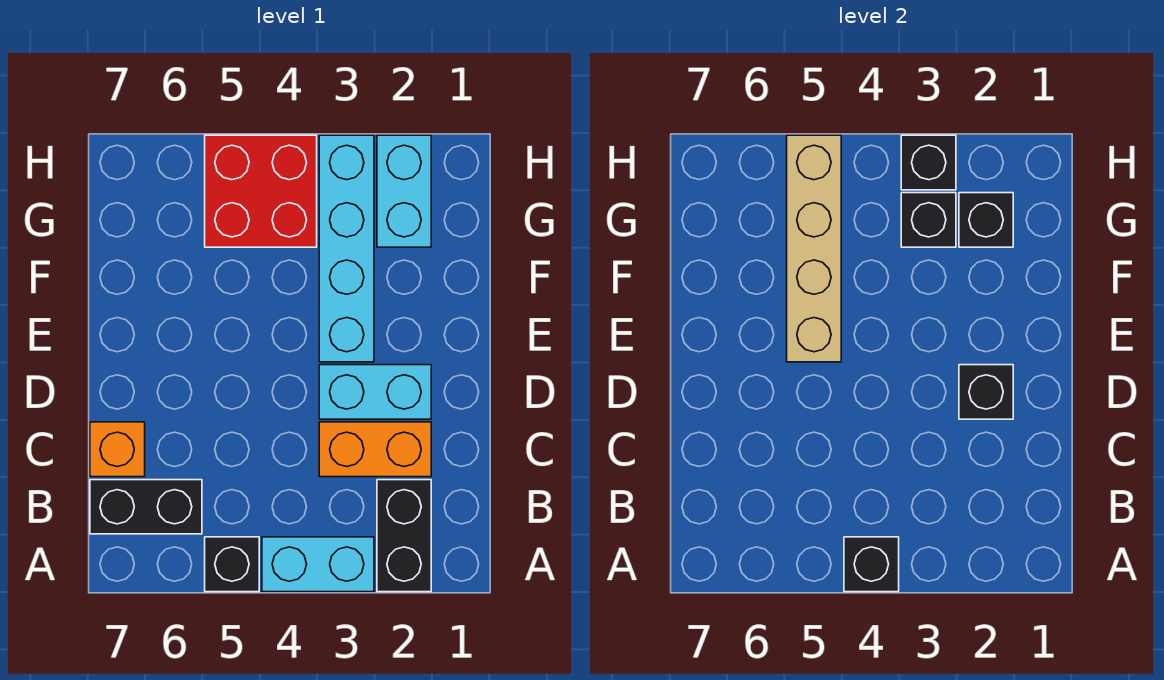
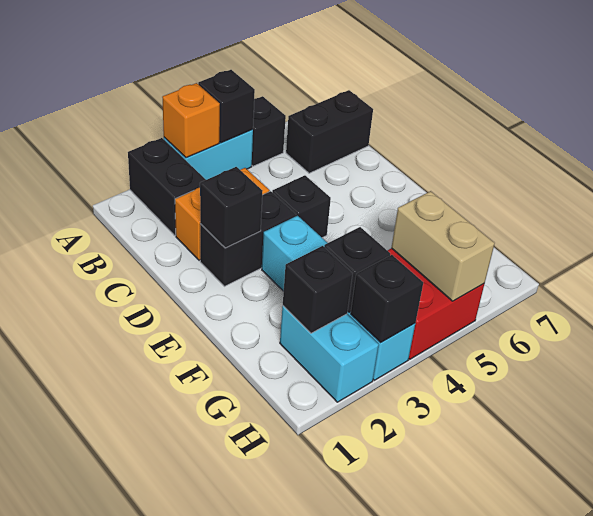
orange 1x1 brick [90,422,145,477] -> orange 1x1 brick moved to [162,83,220,158]
cyan 1x2 brick [319,365,431,419] -> black 1x2 brick [200,191,296,286]
none -> black 1x1 brick [272,175,331,238]
tan 1x4 brick [787,135,841,362] -> tan 1x2 brick [391,191,495,301]

